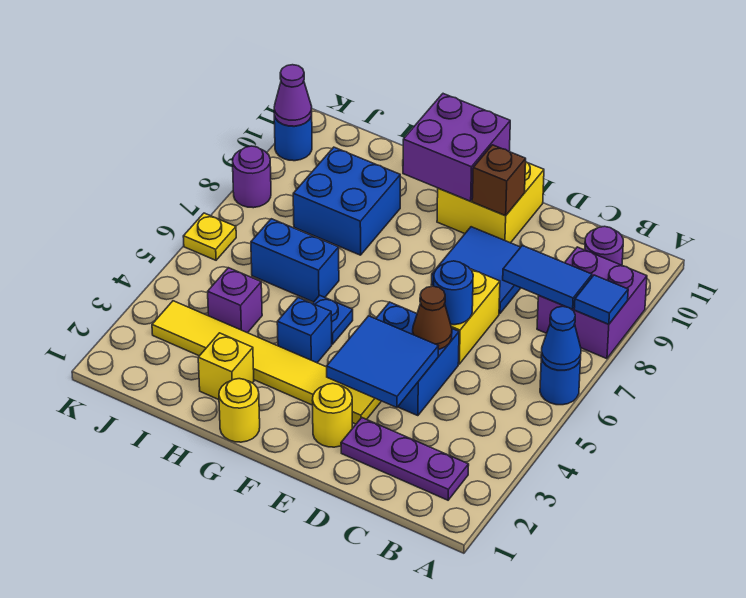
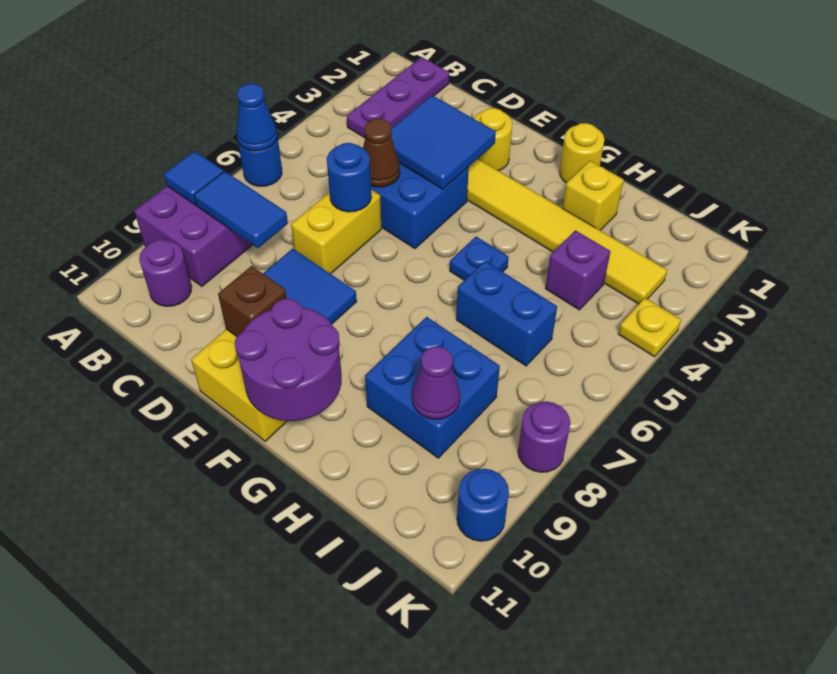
purple 1x3 plate [341,418,469,500] -> purple 1x3 plate turned to [347,57,449,138]
purple 2x2 brick [403,94,510,201] -> purple 2x2 round brick [235,299,342,421]
blue 1x1 brick [277,298,332,363] -> none
yellow 1x1 plate [183,213,236,260] -> yellow 1x1 plate moved to [618,298,681,357]
purple 1x1 cone [274,65,312,126] -> purple 1x1 cone moved to [412,347,460,419]

